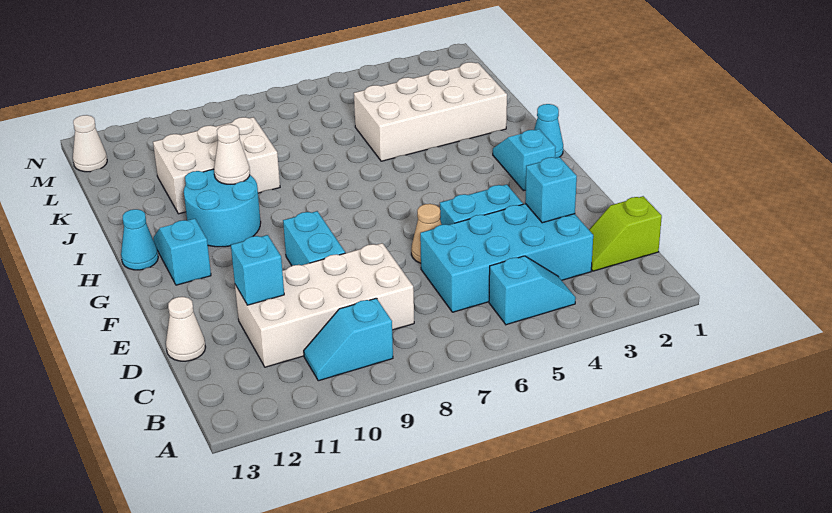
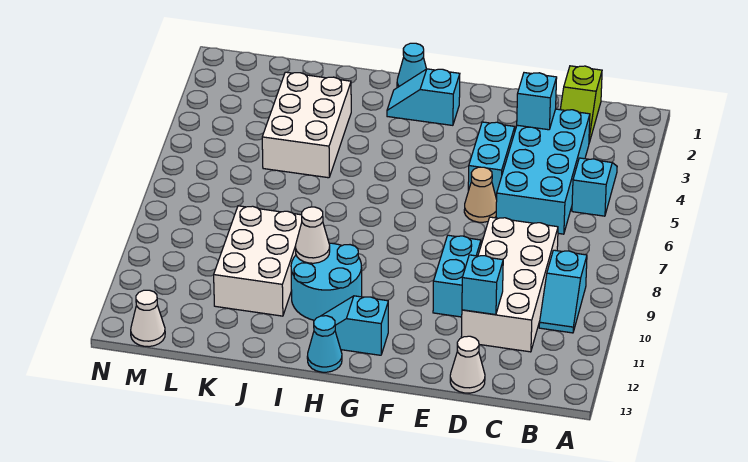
cyan 1x2 brick [283,211,345,266] -> cyan 1x2 brick turned to [433,235,481,317]
white 2x4 brick [354,62,507,161] -> white 2x3 brick [262,72,351,178]

